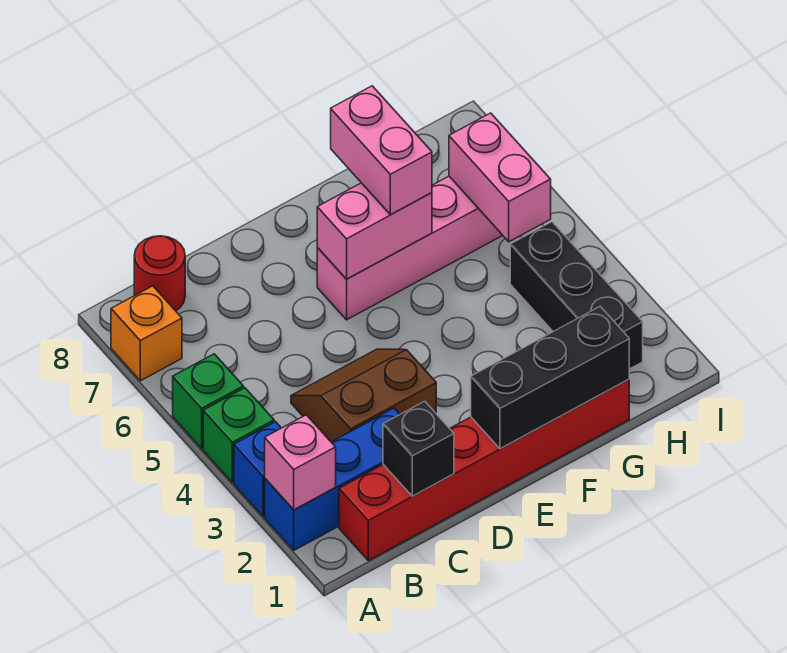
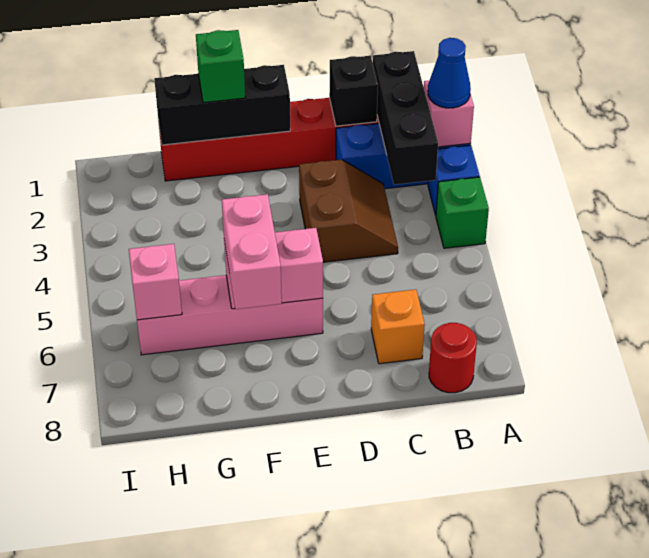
none -> blue 1x1 cone [428,38,471,108]
green 1x1 brick [173,354,244,449] -> green 1x1 brick moved to [196,30,245,103]
orange 1x1 brick [111,286,182,381] -> orange 1x1 brick moved to [371,289,425,364]
brown 2x2 slope [291,349,436,442] -> brown 2x2 slope turned to [299,160,398,262]
black 1x3 brick [510,222,643,369] -> black 1x3 brick moved to [373,51,438,185]
pink 1x2 brick [449,113,551,242] -> pink 1x1 brick [129,244,182,320]

